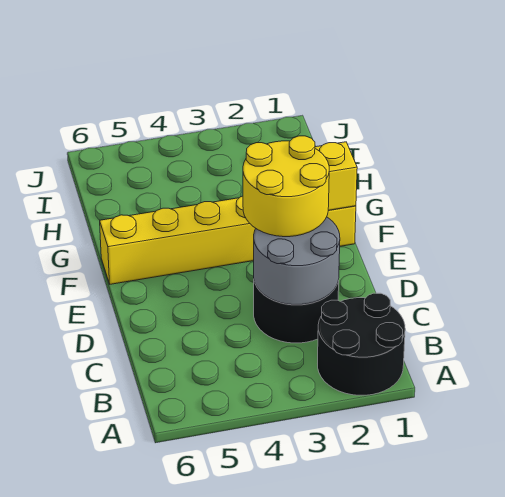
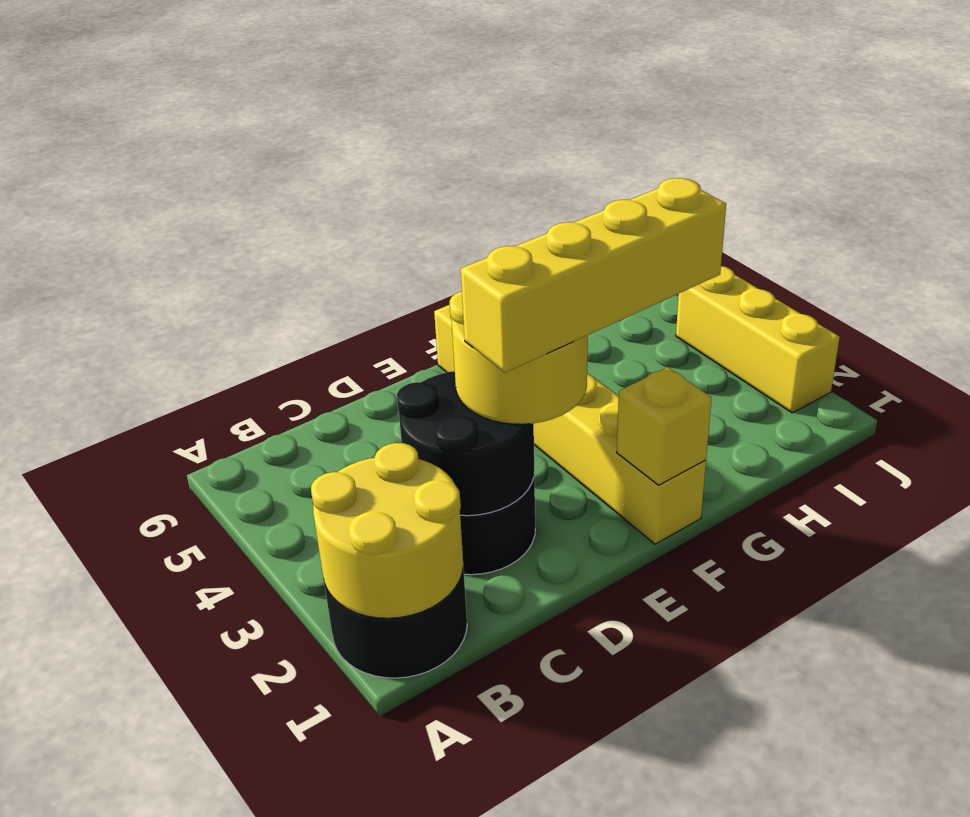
none -> yellow 2x2 round brick [311,443,463,618]
grey 2x2 round brick [254,217,340,305] -> black 2x2 round brick [397,371,534,516]
none -> yellow 1x4 brick [461,178,726,373]
none -> yellow 1x3 brick [676,266,840,413]

